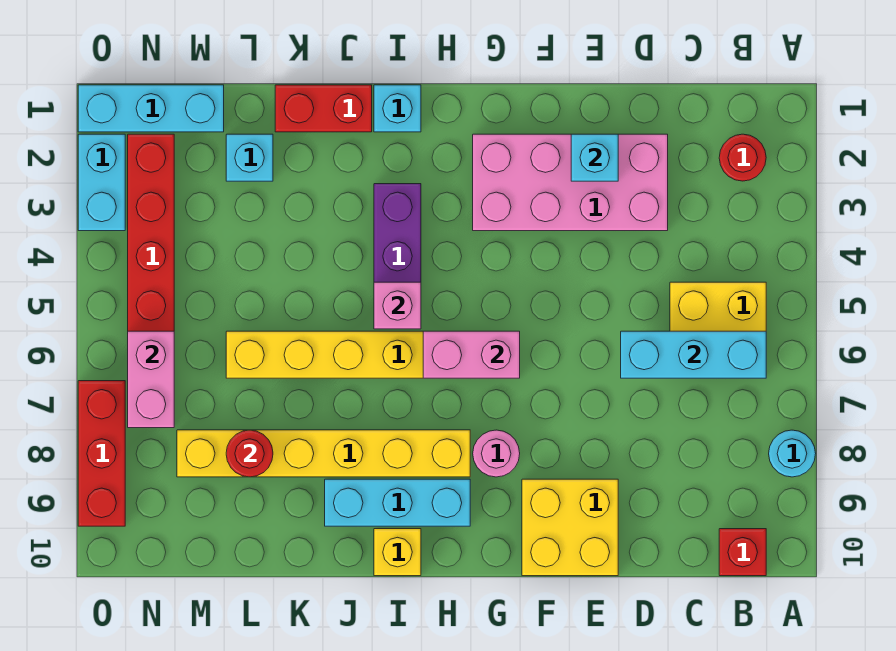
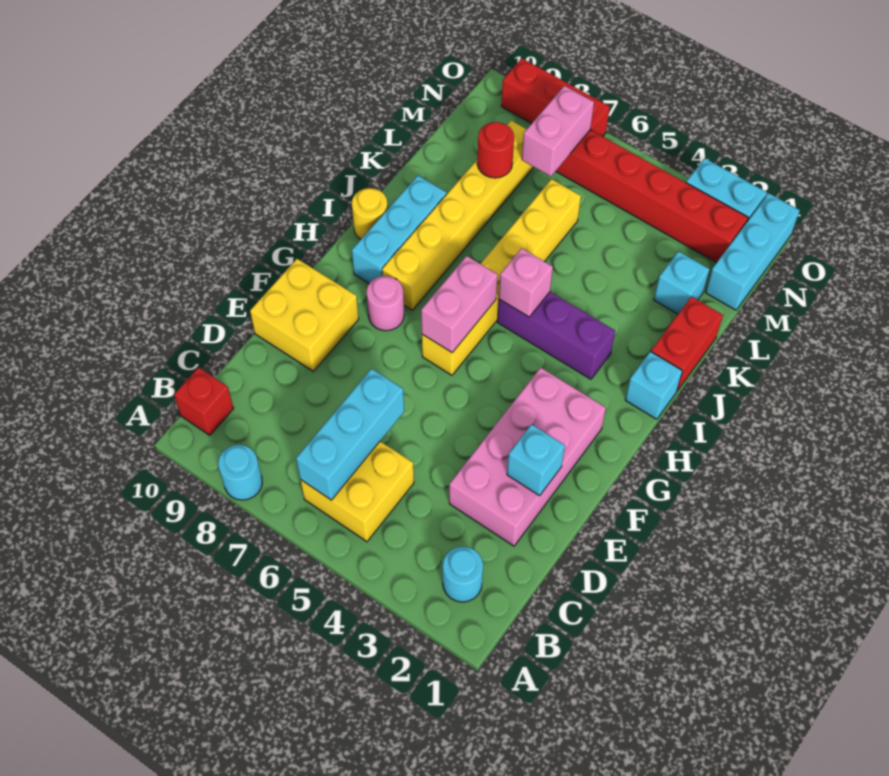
red 1x1 round brick [719,134,766,181] -> cyan 1x1 round brick [443,546,483,602]
yellow 1x1 brick [374,529,421,576] -> yellow 1x1 round brick [352,188,388,239]
pink 1x2 brick [128,331,174,428] -> pink 1x2 brick turned to [522,86,594,176]

